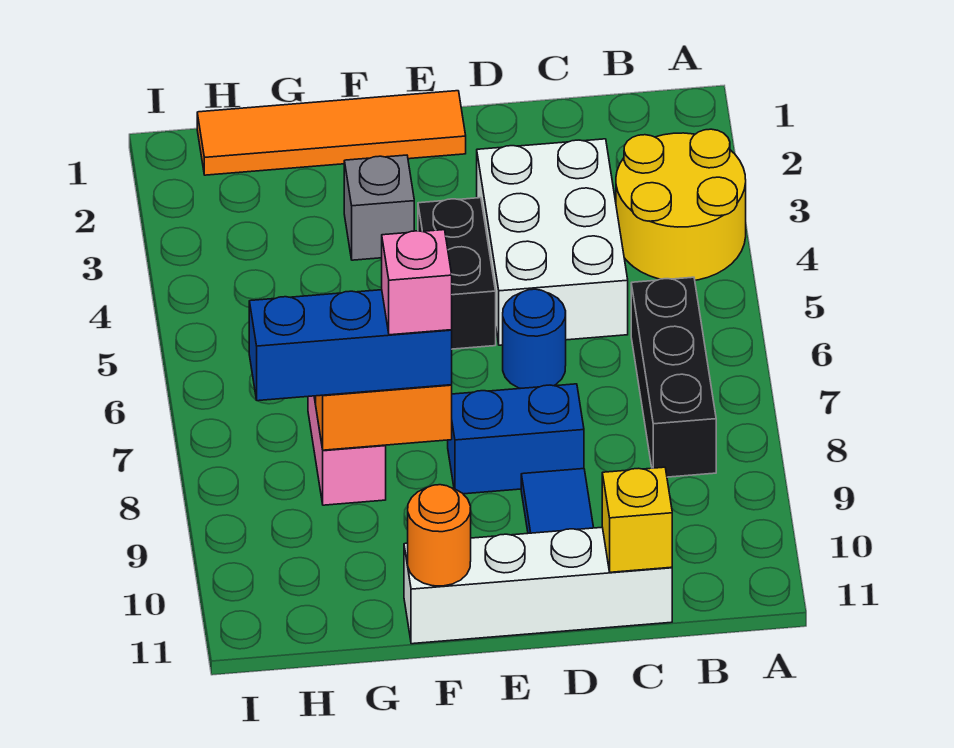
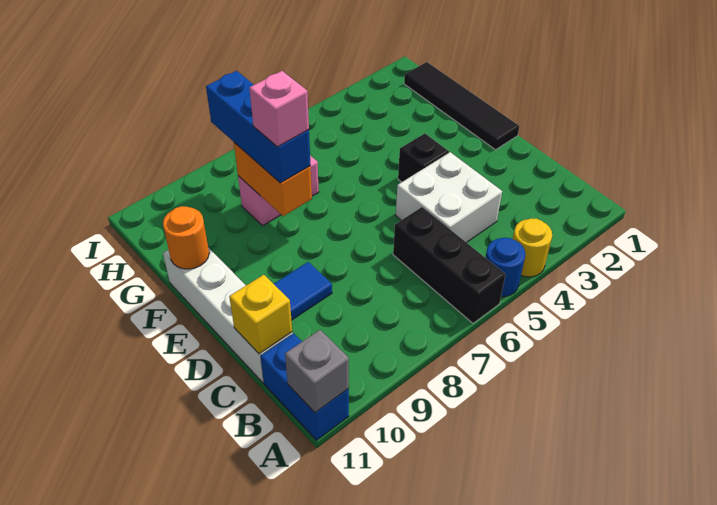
yellow 2x2 round brick [616,129,746,280] -> yellow 1x1 round brick [513,218,552,277]
black 1x3 brick [631,277,716,477] -> black 1x3 brick turned to [393,207,506,323]
white 2x3 brick [477,139,628,345] -> white 2x2 brick [396,152,502,243]
blue 1x1 round brick [503,289,566,388] -> blue 1x1 round brick moved to [486,238,525,297]
blue 1x2 brick [448,384,584,494] -> blue 1x2 brick moved to [261,333,349,440]
orange 1x4 tile [197,91,466,175] -> black 1x4 tile [404,62,519,150]
black 1x2 brick [418,198,496,349] -> black 1x1 brick [398,134,449,182]
grey 1x1 brick [344,155,414,260] -> grey 1x1 brick moved to [285,330,349,413]

